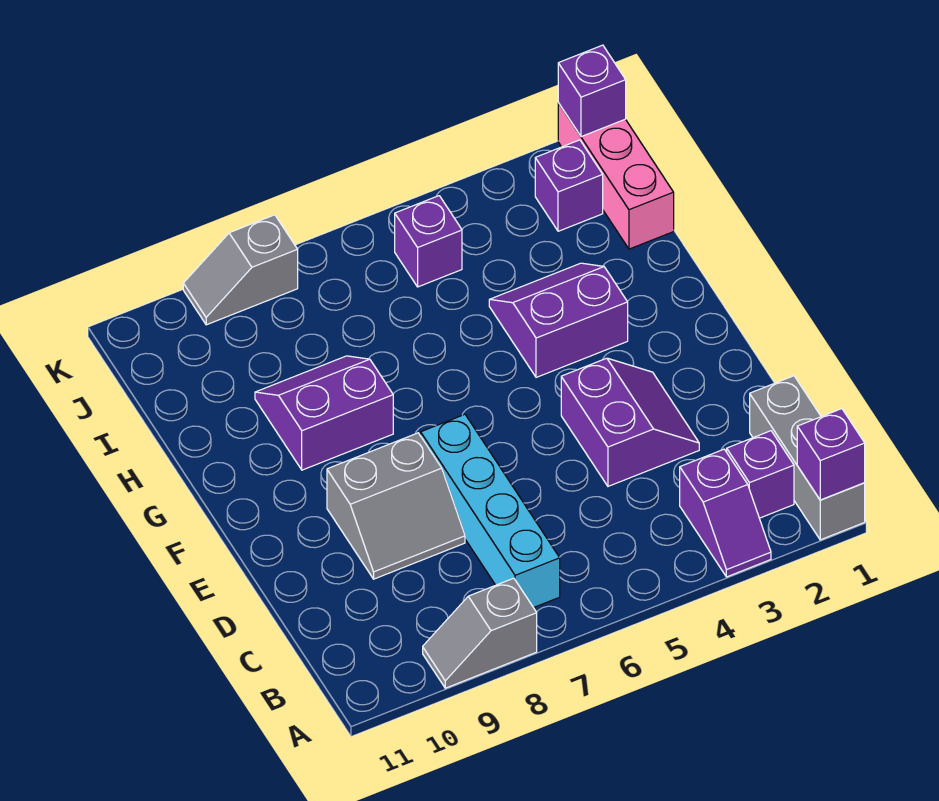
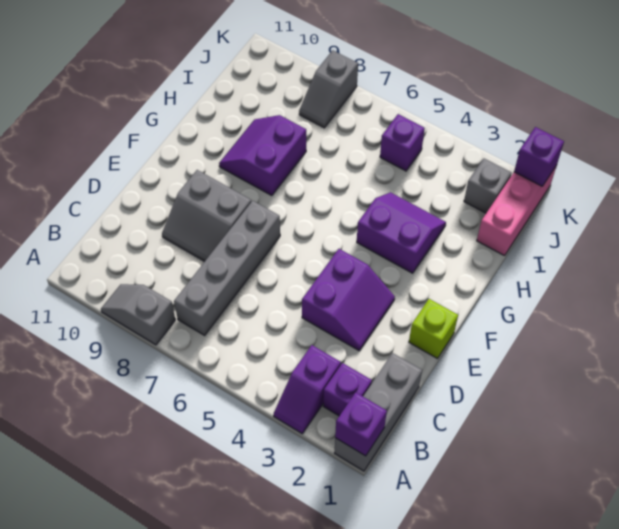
cyan 1x4 brick [421,414,560,608] -> grey 1x4 brick [174,201,280,335]
none -> lime 1x1 brick [409,299,458,359]
purple 2x2 slope [255,356,393,470] -> purple 2x2 slope turned to [219,115,306,196]
purple 1x1 brick [535,140,603,231] -> grey 1x1 brick [464,159,512,213]
grey 1x2 slope [183,215,298,325] -> grey 1x2 slope turned to [299,50,358,128]

